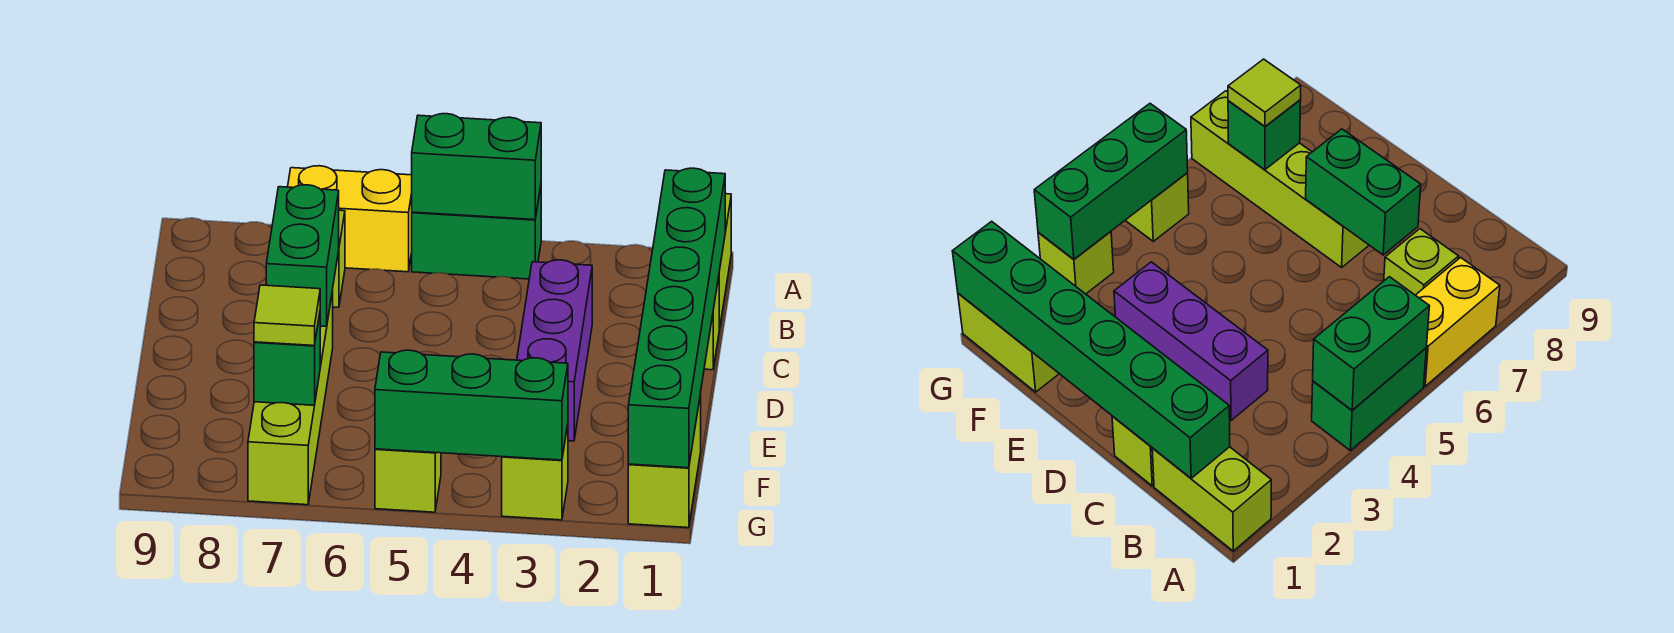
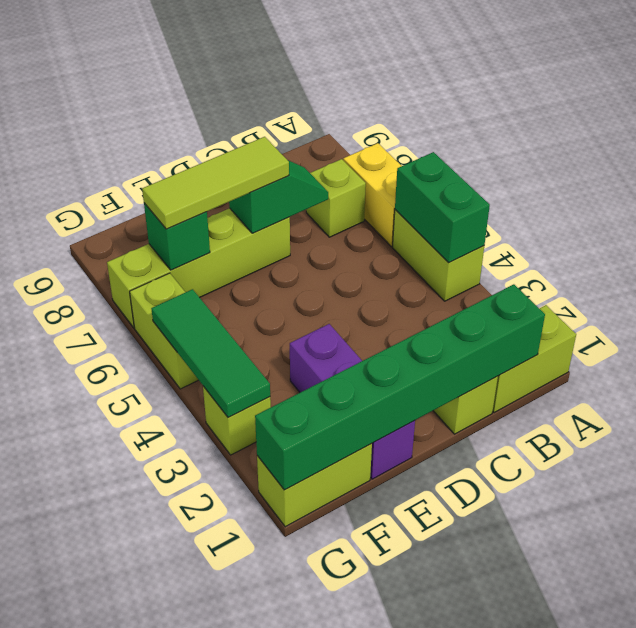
green 1x2 brick [412,187,541,279] -> lime 1x2 brick [392,210,484,301]
purple 1x3 brick [517,260,592,441] -> purple 1x3 brick turned to [290,324,415,479]
green 1x2 brick [266,185,339,327] -> green 1x2 slope [229,160,328,233]
lime 1x1 tile [254,285,320,346] -> lime 1x3 tile [142,137,289,229]
green 1x3 brick [375,350,568,460] -> green 1x3 tile [151,289,270,418]
lime 1x1 brick [375,449,441,512] -> lime 1x2 brick [130,273,198,389]

